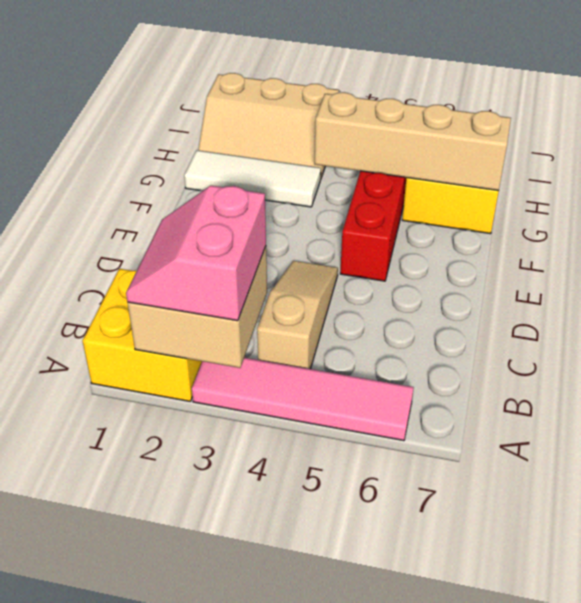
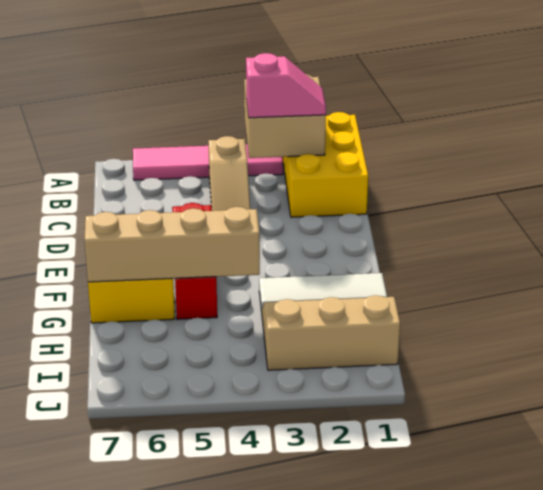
yellow 2x2 brick [83,269,202,401] -> yellow 2x3 brick [282,112,368,217]
pink 2x2 slope [126,186,266,321] -> pink 1x2 slope [246,53,326,118]

